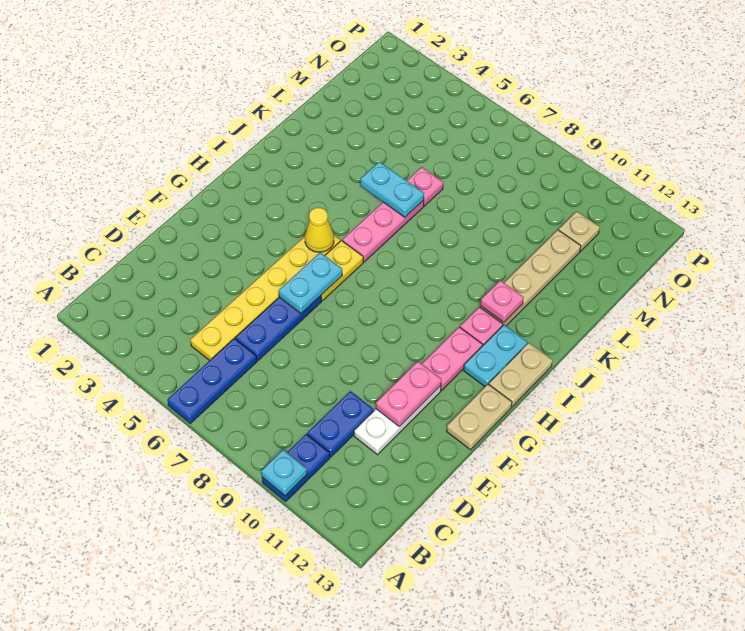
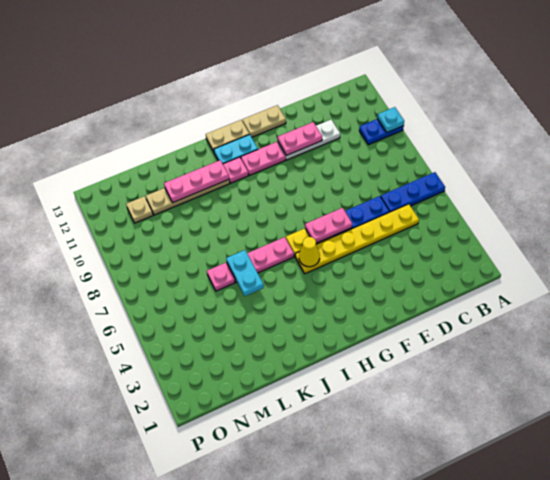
blue 1x2 plate [307,391,374,457] -> none
cyan 1x2 plate [279,252,342,313] -> pink 1x2 plate [305,208,352,243]
pink 1x1 plate [481,280,524,322] -> pink 1x3 plate [164,160,229,203]

